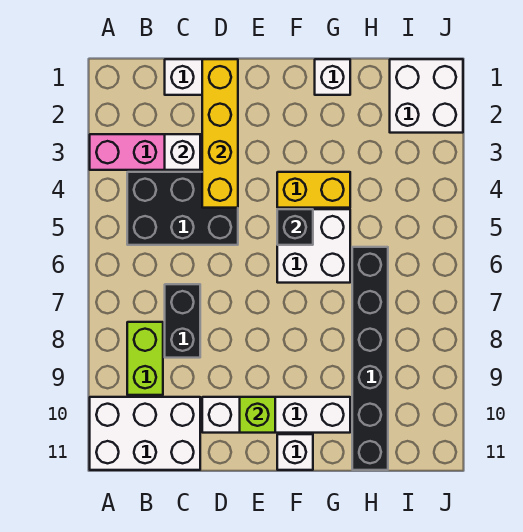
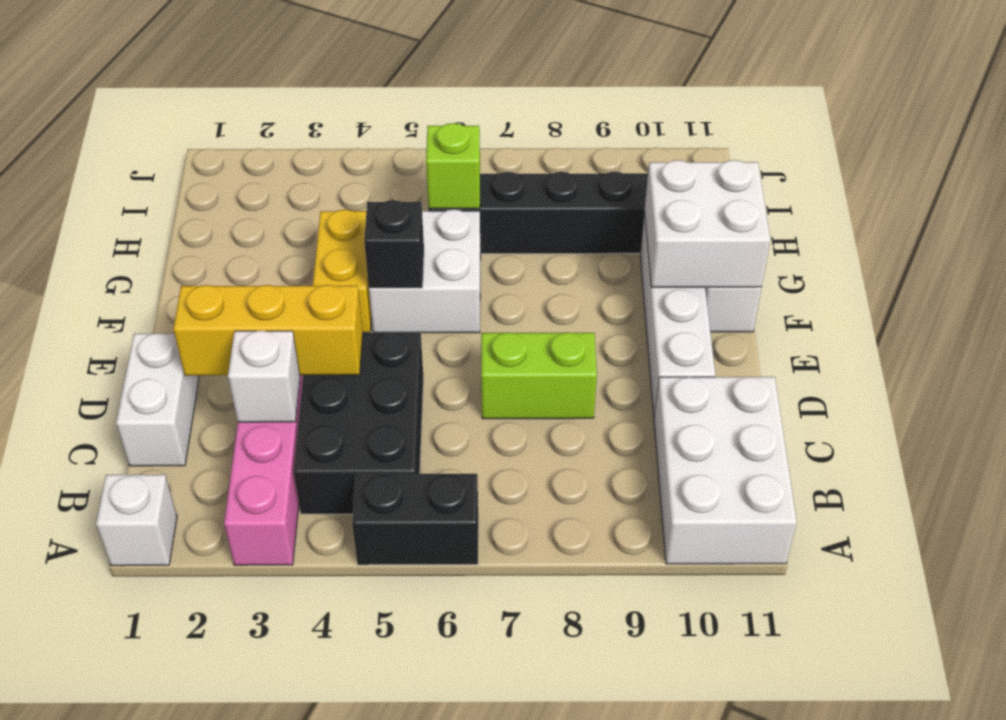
lime 1x2 brick [127,322,163,395] -> lime 1x2 brick moved to [481,332,597,419]
black 1x2 brick [165,284,200,358] -> black 1x2 brick moved to [352,474,478,565]
yellow 1x4 brick [202,59,238,208] -> yellow 1x3 brick [173,285,363,376]
lime 1x1 brick [240,397,275,433] -> lime 1x1 brick moved to [426,123,480,209]
white 1x1 brick [315,59,350,95] -> white 1x1 brick moved to [96,474,177,566]
white 2x2 brick [390,59,463,133] -> white 2x2 brick moved to [645,160,770,287]

